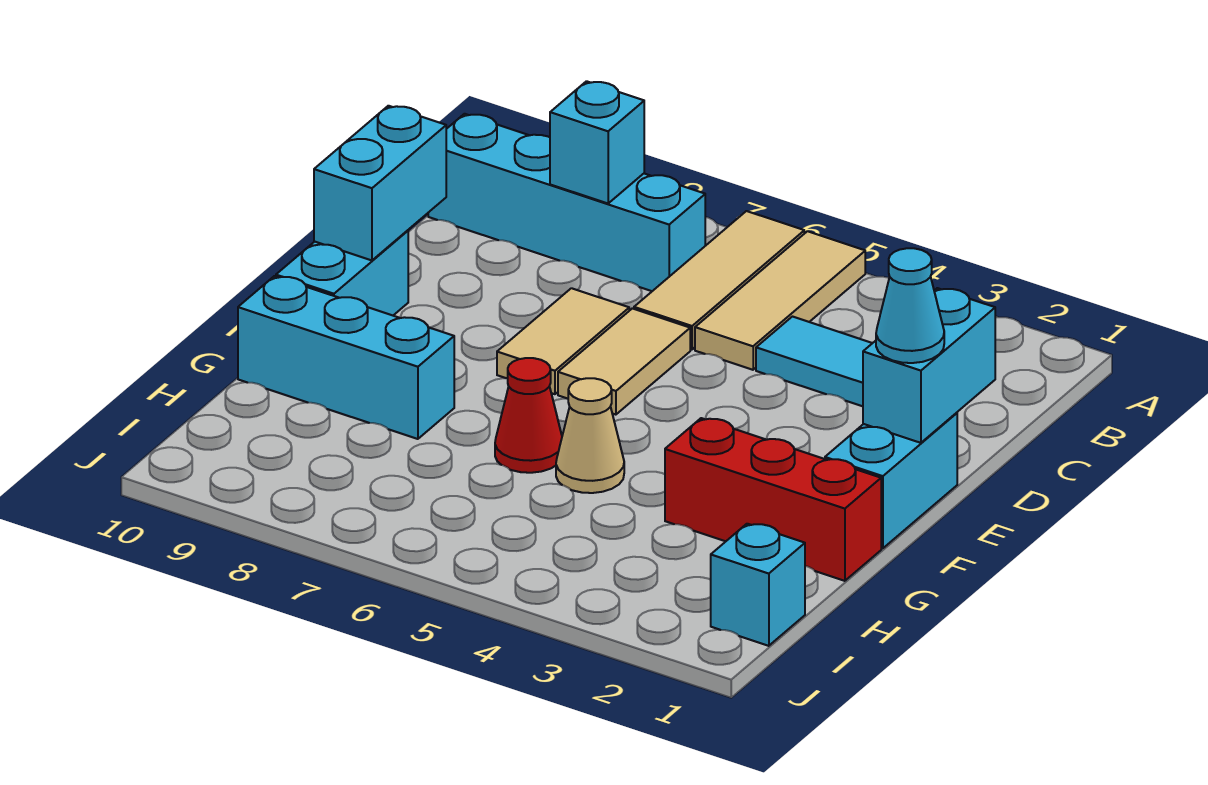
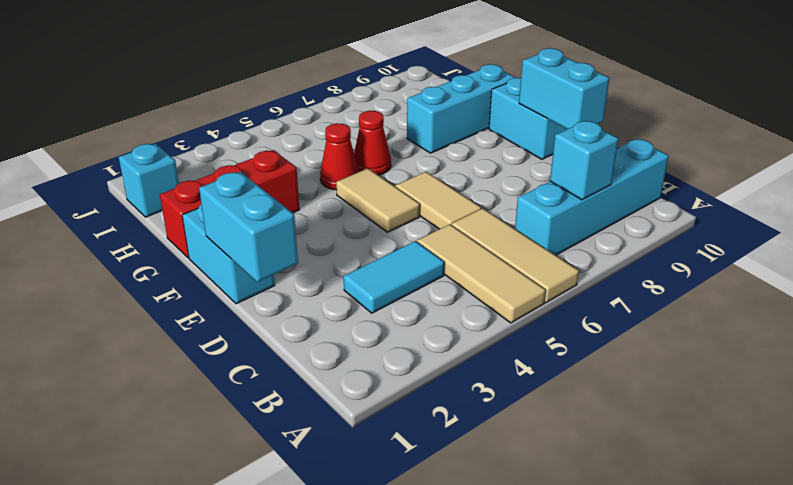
tan 1x2 tile [497,288,629,394] -> tan 1x2 tile moved to [336,168,420,232]
cyan 1x1 cone [876,248,944,363] -> none
tan 1x1 cone [556,378,624,493] -> red 1x1 cone [320,123,359,190]

